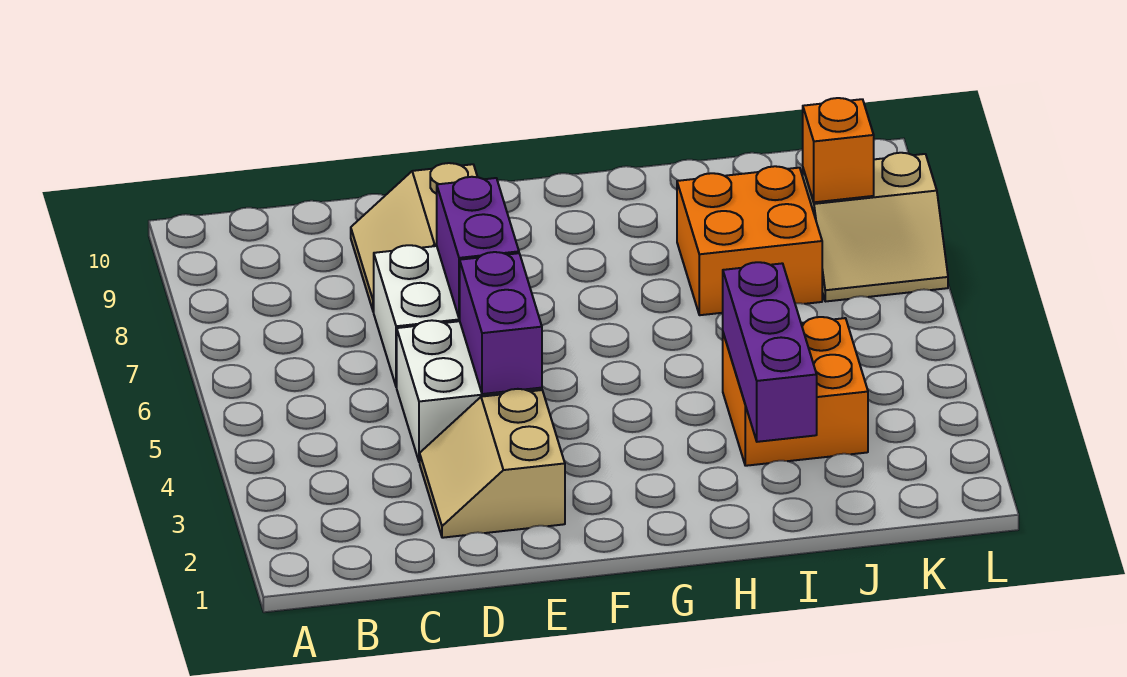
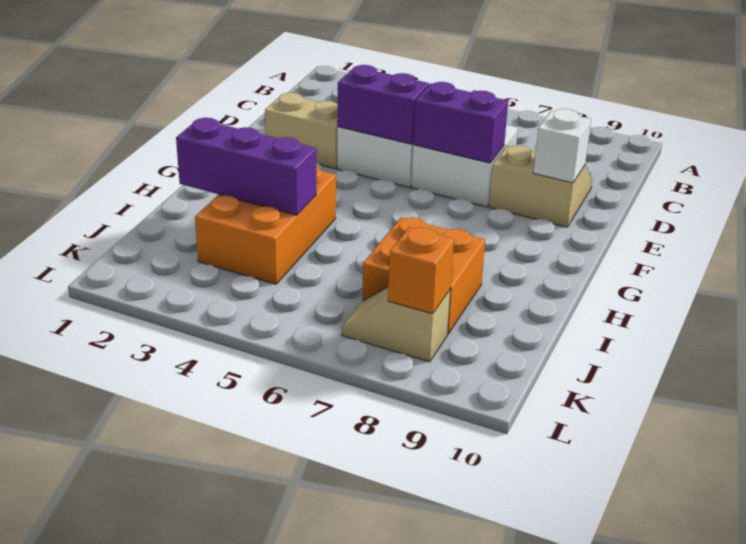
none -> white 1x1 brick [533,109,591,183]
orange 2x2 brick [723,317,868,466] -> orange 2x3 brick [195,166,336,284]
tan 2x2 slope [803,153,948,302] -> tan 1x2 slope [342,287,451,362]

